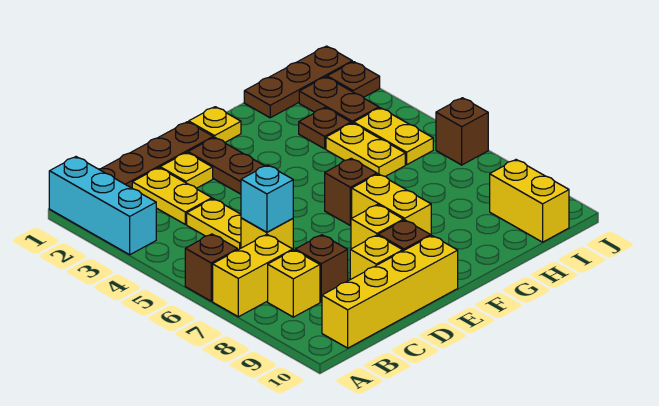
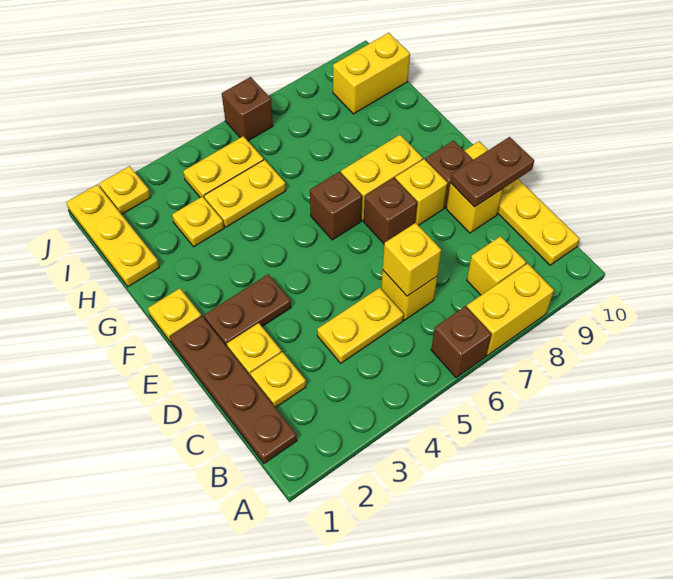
cyan 1x3 brick [49,157,156,255] -> none
yellow 1x2 brick [213,234,293,317] -> yellow 1x2 brick turned to [467,263,554,356]
yellow 1x4 brick [322,235,458,348] -> yellow 1x4 plate [464,141,580,265]
yellow 1x2 plate [132,168,212,224] -> yellow 1x1 plate [250,352,306,408]
cyan 1x1 brick [241,165,293,232] -> yellow 1x1 brick [383,223,441,296]
brown 1x1 brick [295,235,348,302] -> brown 1x1 brick moved to [364,178,417,244]
brown 1x3 plate [244,46,352,118] -> yellow 1x3 plate [66,184,159,287]
brown 1x1 plate [299,107,351,149] -> yellow 1x1 plate [172,196,224,247]
brown 1x2 plate [299,77,379,123] -> brown 1x2 plate moved to [450,137,534,207]
brown 1x1 plate [327,62,380,98] -> yellow 1x1 plate [99,166,151,214]

